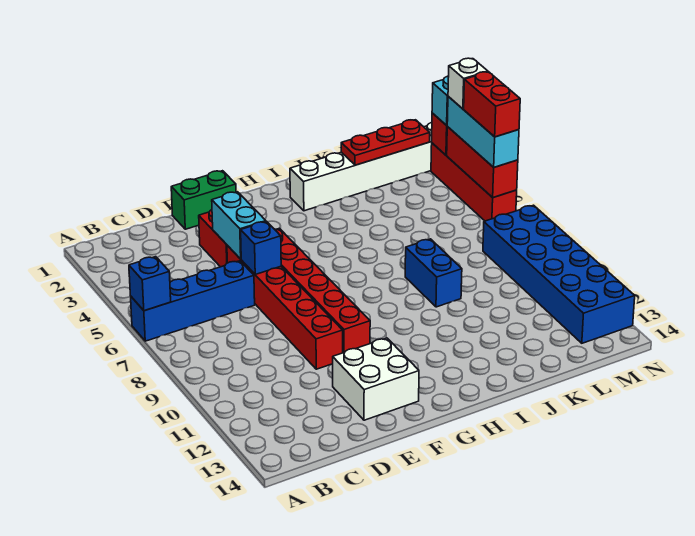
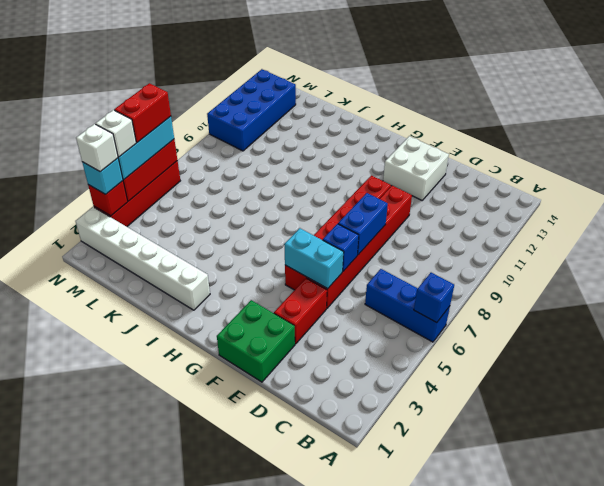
blue 1x4 brick [131,261,255,341] -> blue 1x3 brick [365,269,450,342]
green 1x2 brick [171,171,236,229] -> green 2x2 brick [217,300,295,382]
cyan 1x2 brick [212,192,266,259] -> cyan 1x2 brick turned to [284,228,344,289]
blue 1x2 brick [405,239,462,307] -> blue 1x2 brick moved to [338,193,388,255]
red 1x3 plate [341,120,430,165] -> none
blue 2x6 brick [483,205,635,343] -> blue 2x4 brick [207,69,296,151]
none -> white 1x1 brick [76,124,118,172]

